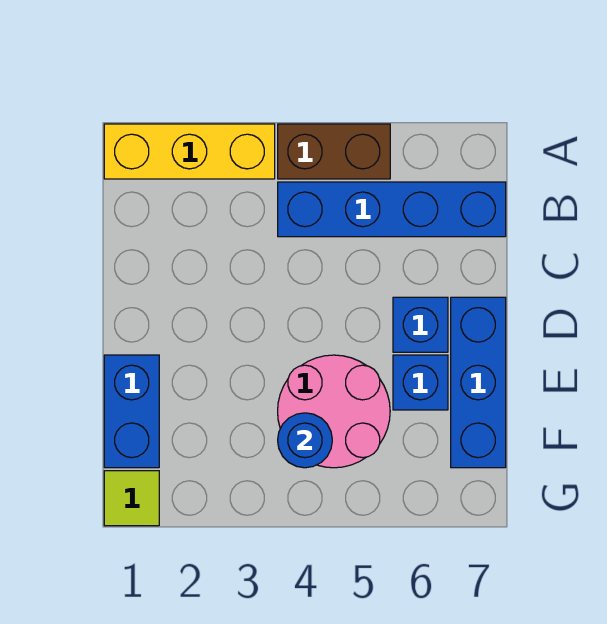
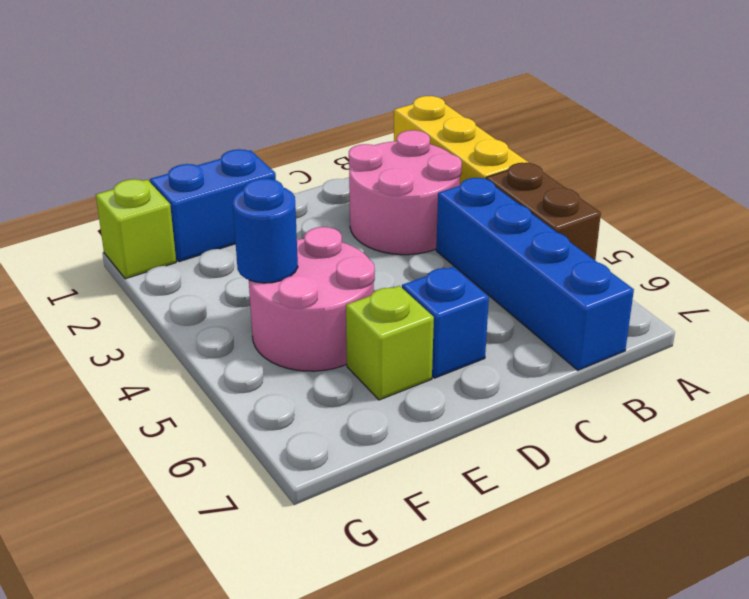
none -> pink 2x2 round brick [349,130,462,255]
blue 1x3 brick [451,297,506,468] -> none
blue 1x1 brick [393,355,448,410] -> lime 1x1 brick [346,286,434,400]
lime 1x1 tile [104,471,159,526] -> lime 1x1 brick [96,179,176,279]

